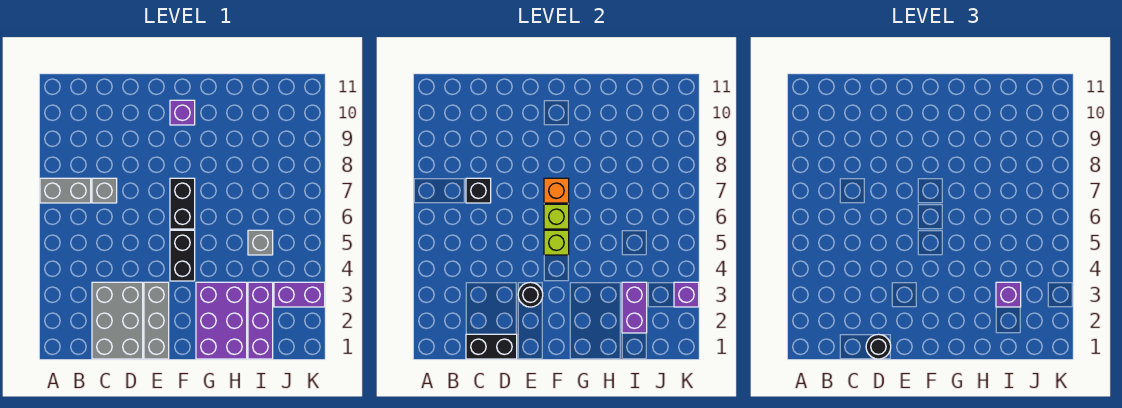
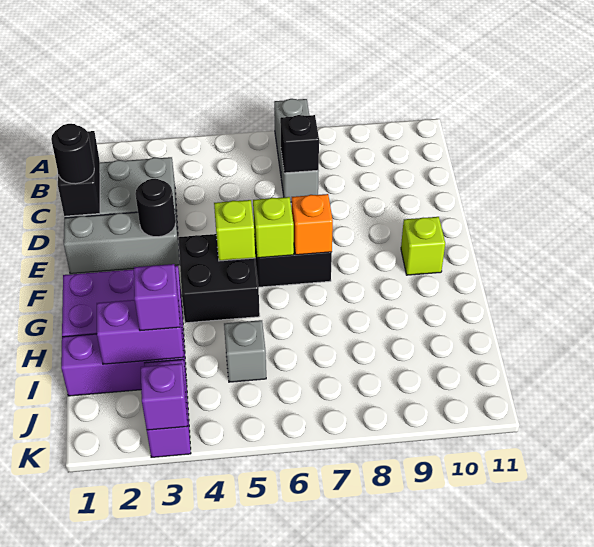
black 1x2 brick [170,230,195,281] -> black 2x2 brick [178,234,260,323]
purple 1x1 brick [170,100,195,125] -> lime 1x1 brick [401,217,445,275]

